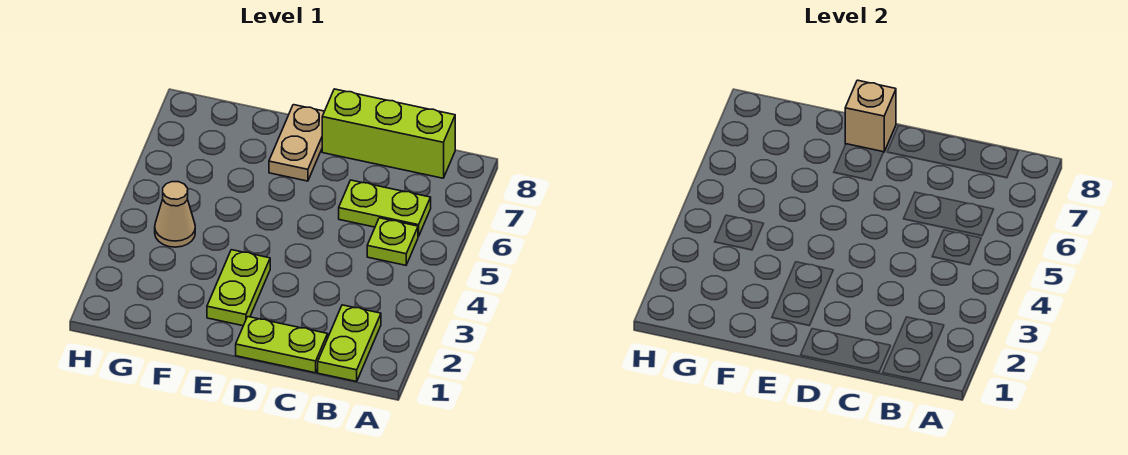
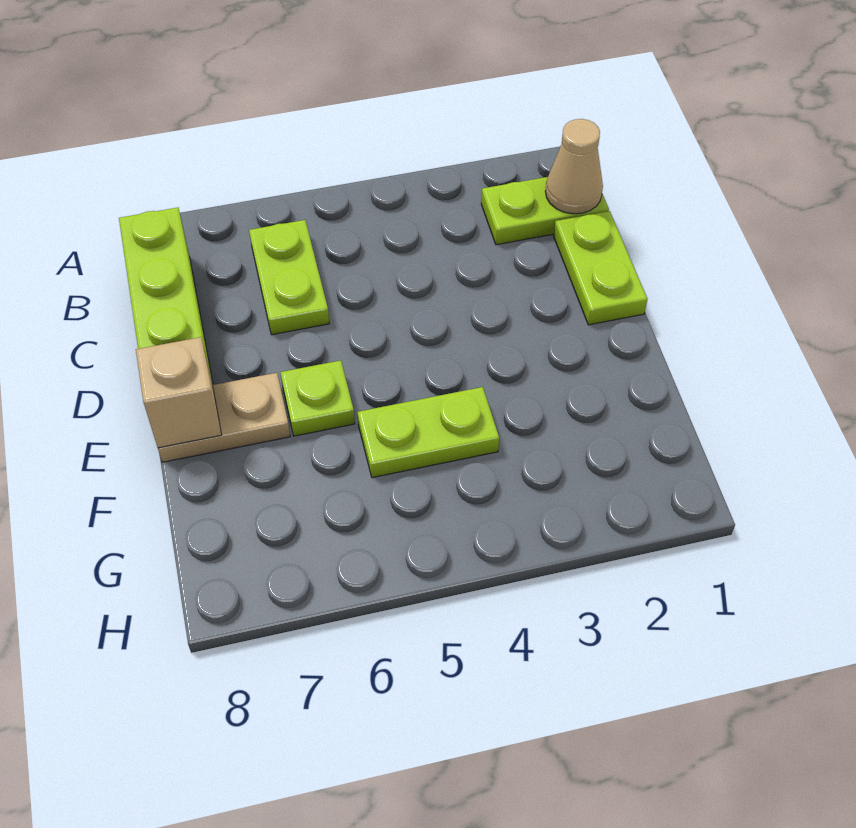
lime 1x1 plate [367,218,418,265] -> lime 1x1 plate moved to [280,360,355,436]
lime 1x2 plate [207,250,270,326] -> lime 1x2 plate moved to [358,387,499,478]
tan 1x1 cone [155,182,195,247] -> tan 1x1 cone moved to [545,119,603,214]

